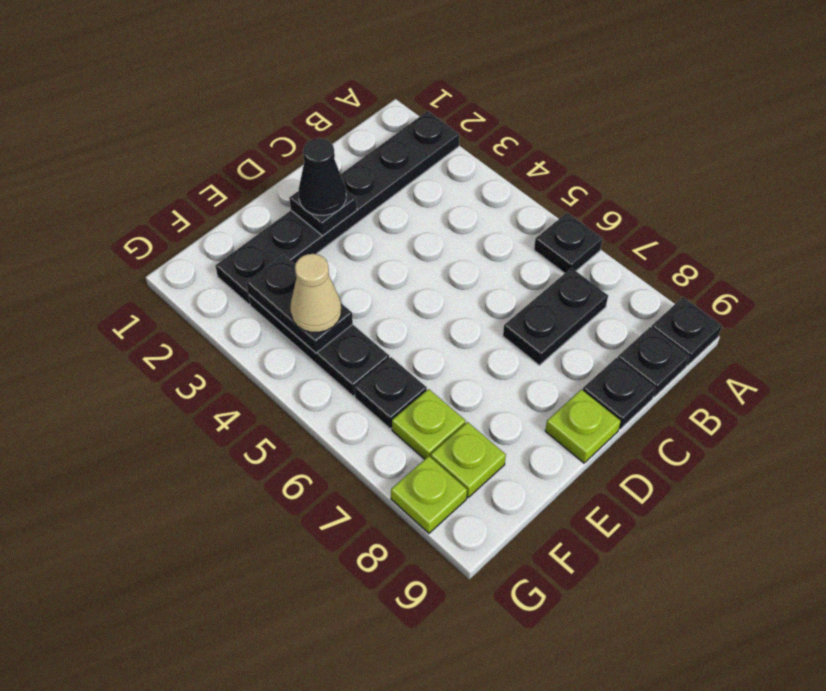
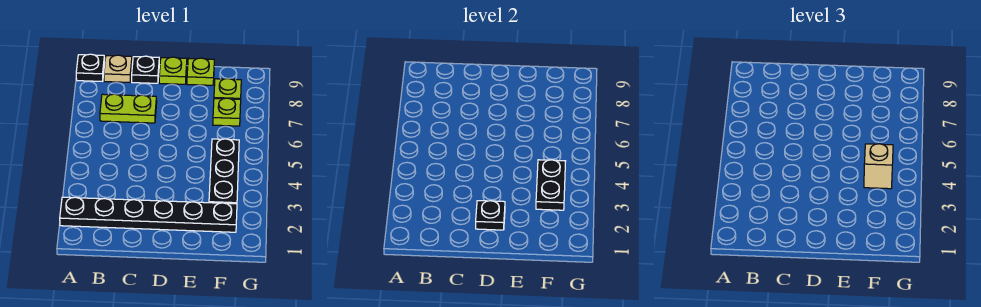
black 1x1 plate [534,213,603,273] -> none
black 1x2 plate [503,268,608,365] -> lime 1x2 plate [100,94,157,123]
black 1x1 plate [617,327,689,397] -> tan 1x1 plate [104,55,132,82]
black 1x1 cone [298,138,346,215] -> none
tan 1x1 cone [290,254,341,332] -> tan 1x1 brick [864,144,893,189]
black 1x1 plate [354,357,427,429] -> none
lime 1x1 plate [391,456,467,533] -> lime 1x1 plate moved to [187,58,214,85]

